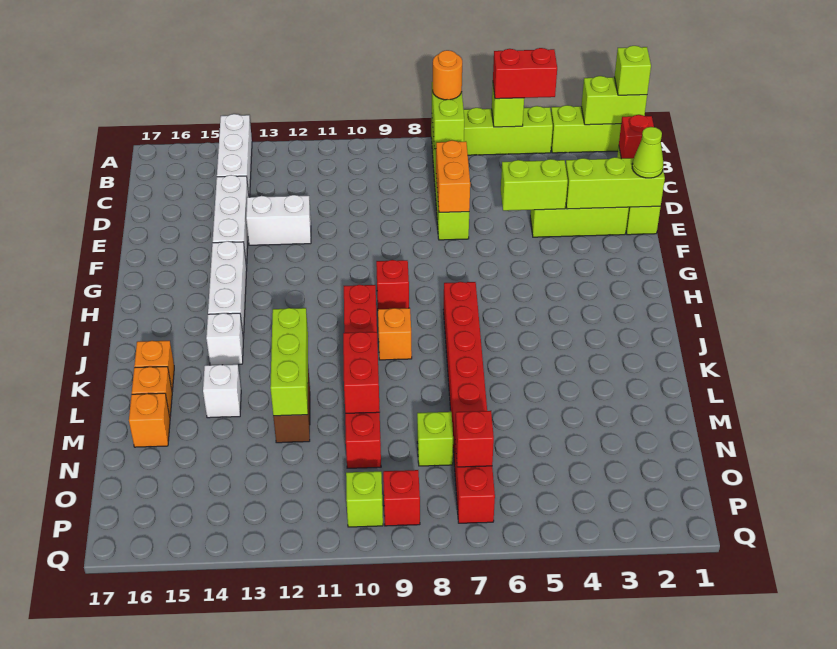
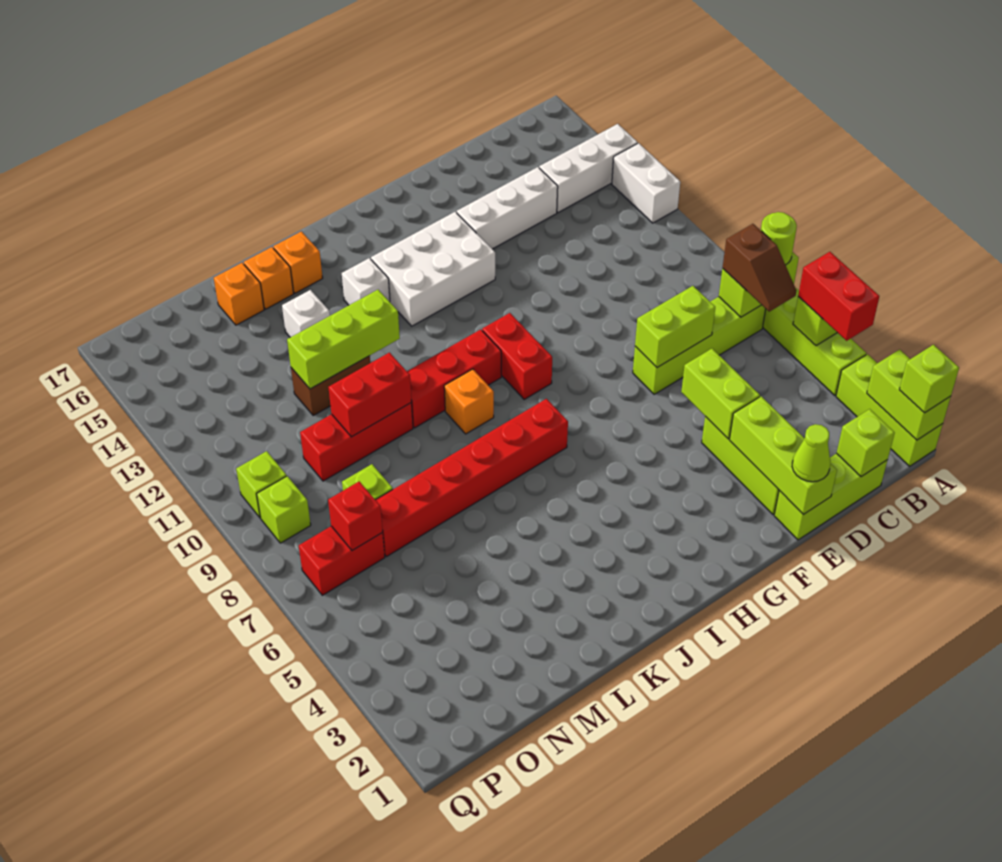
orange 1x1 round brick [432,50,462,100] -> lime 1x1 round brick [761,212,797,265]
none -> brown 1x2 slope [723,224,796,312]
red 1x1 brick [619,115,654,158] -> lime 1x1 brick [837,409,895,477]
orange 1x2 brick [436,140,470,212] -> lime 1x2 brick [635,286,715,368]
white 1x2 brick [246,195,311,245] -> white 1x2 brick moved to [612,143,680,223]
white 1x3 brick [208,241,247,338] -> white 2x3 brick [371,212,495,326]
red 1x1 brick [376,260,409,309] -> red 1x2 brick [482,313,552,399]
red 1x1 brick [383,470,420,526] -> lime 1x1 brick [257,476,311,543]

